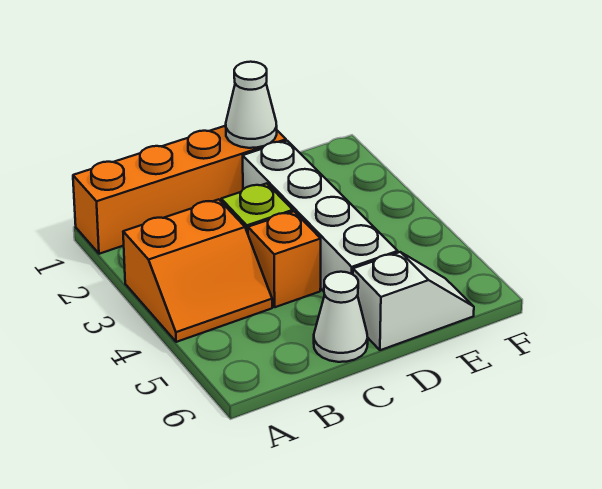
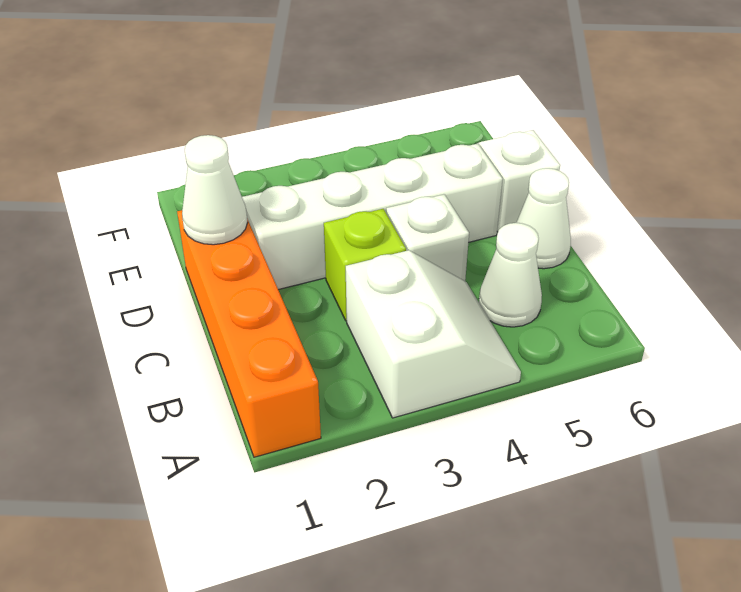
orange 2x2 slope [123,199,272,342] -> white 2x2 slope [346,250,521,418]
none -> white 1x1 cone [479,223,542,327]
orange 1x1 brick [248,211,321,307] -> white 1x1 brick [386,194,469,281]

